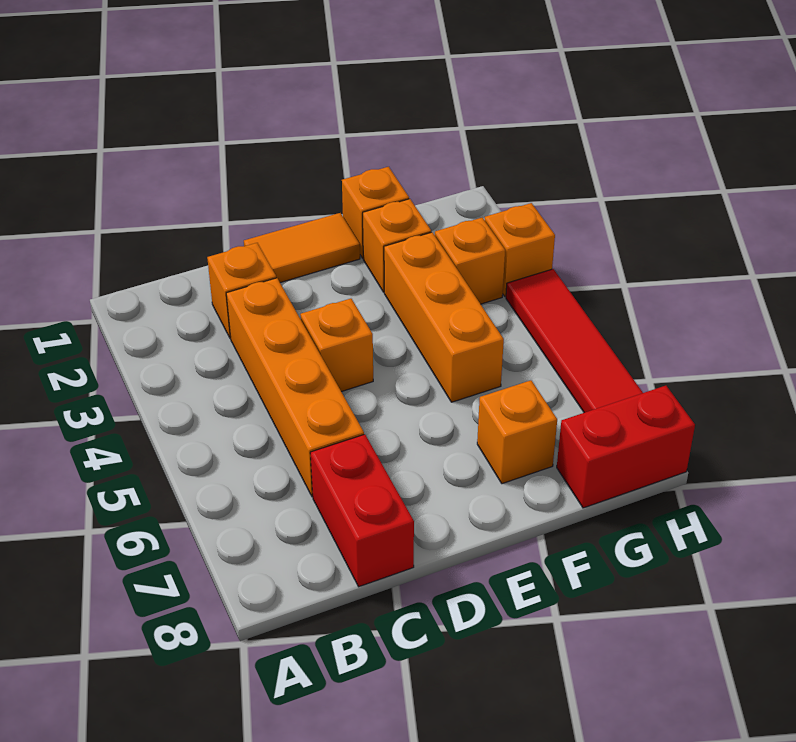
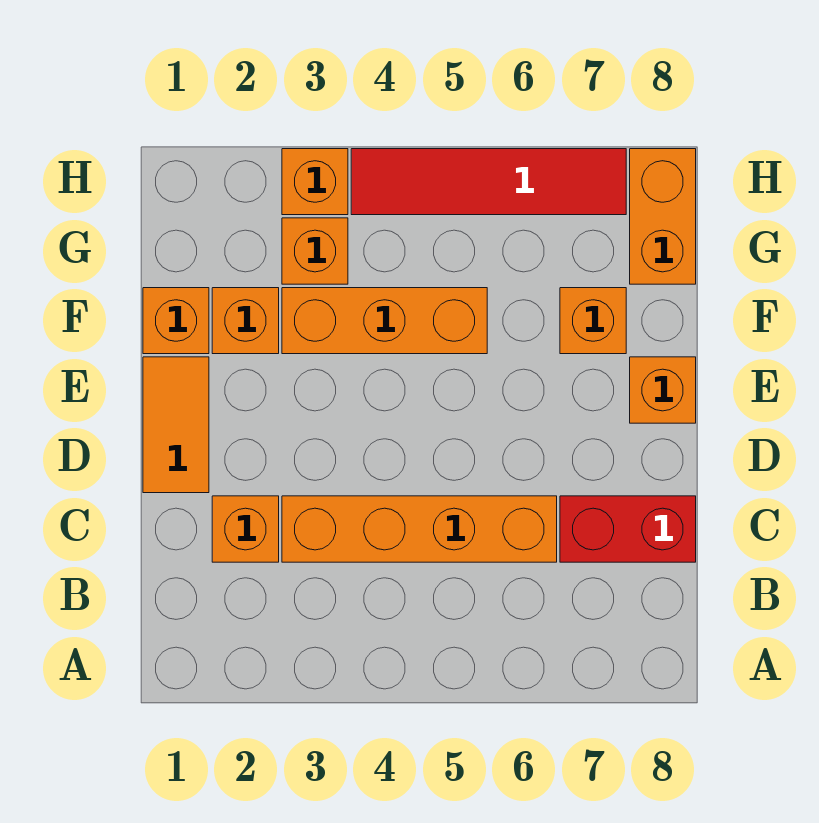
orange 1x1 brick [300,299,373,392] -> orange 1x1 brick moved to [630,357,696,423]
red 1x2 brick [557,386,695,508] -> orange 1x2 brick [630,149,696,284]

